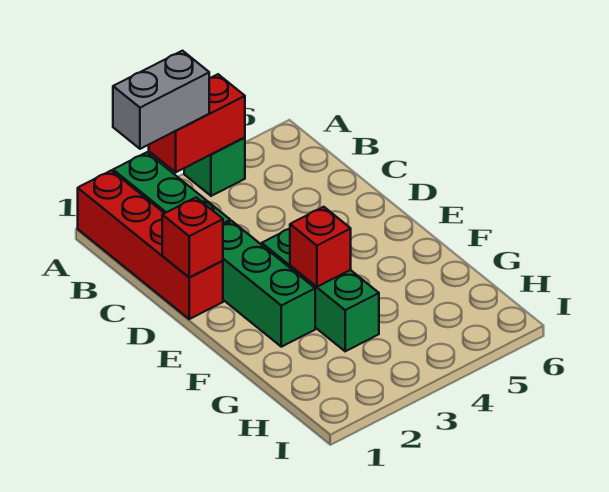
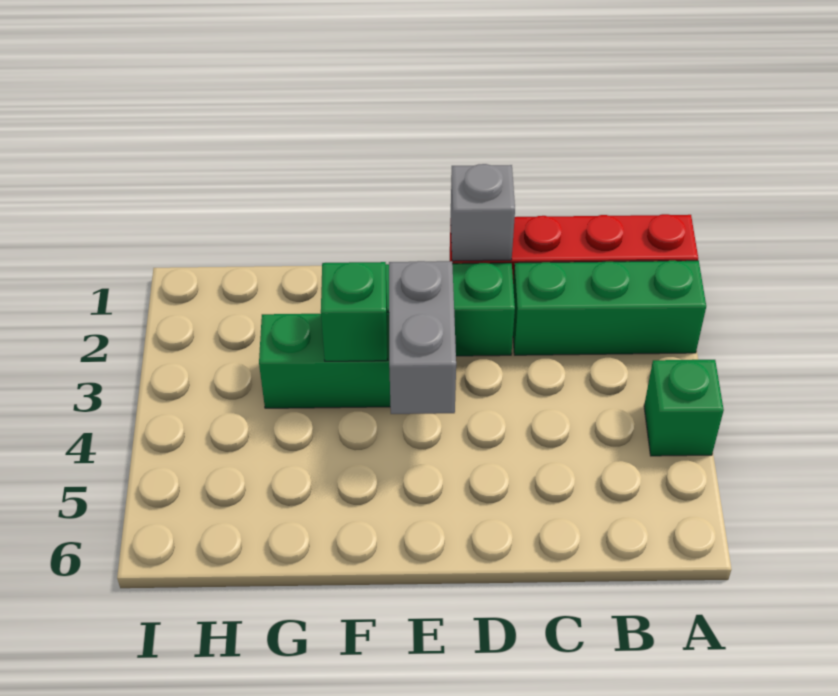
grey 1x2 brick [113,51,209,149] -> grey 1x2 brick moved to [389,261,456,414]
red 1x2 brick [149,74,245,172] -> none
red 1x1 brick [162,197,223,278] -> grey 1x1 brick [451,164,515,261]
red 1x1 brick [290,207,351,287] -> green 1x1 brick [321,262,387,361]

